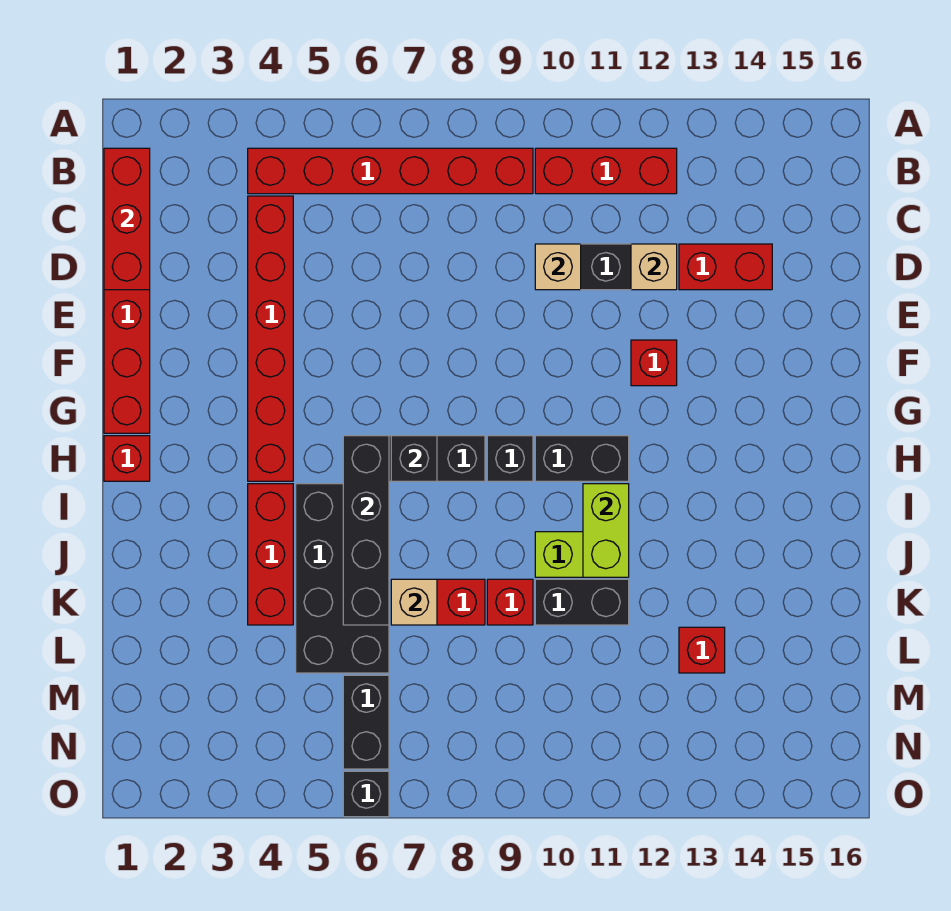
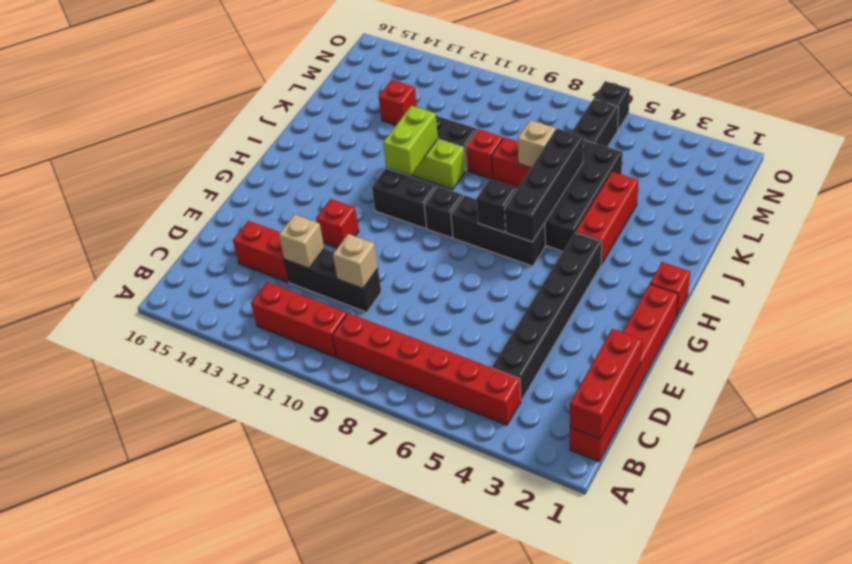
red 1x6 brick [248,196,293,481] -> black 1x6 brick [492,233,602,401]

